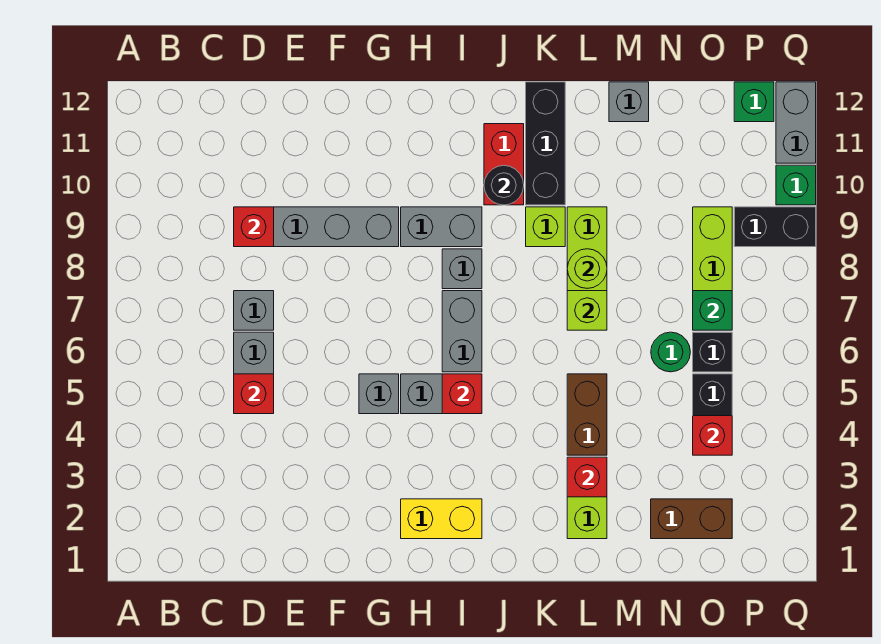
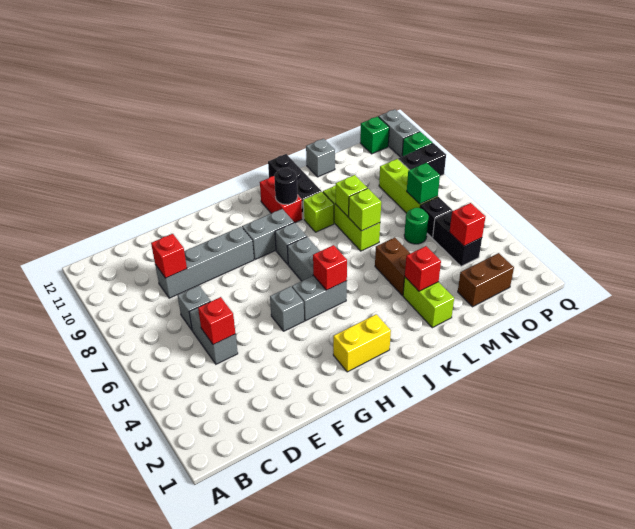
lime 1x1 round brick [567,249,607,288] -> lime 1x1 brick [336,175,367,217]

